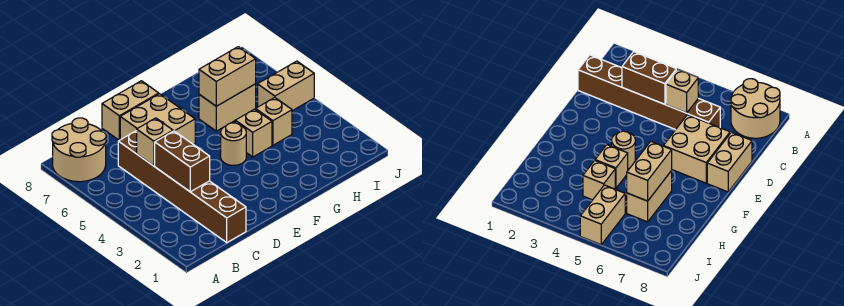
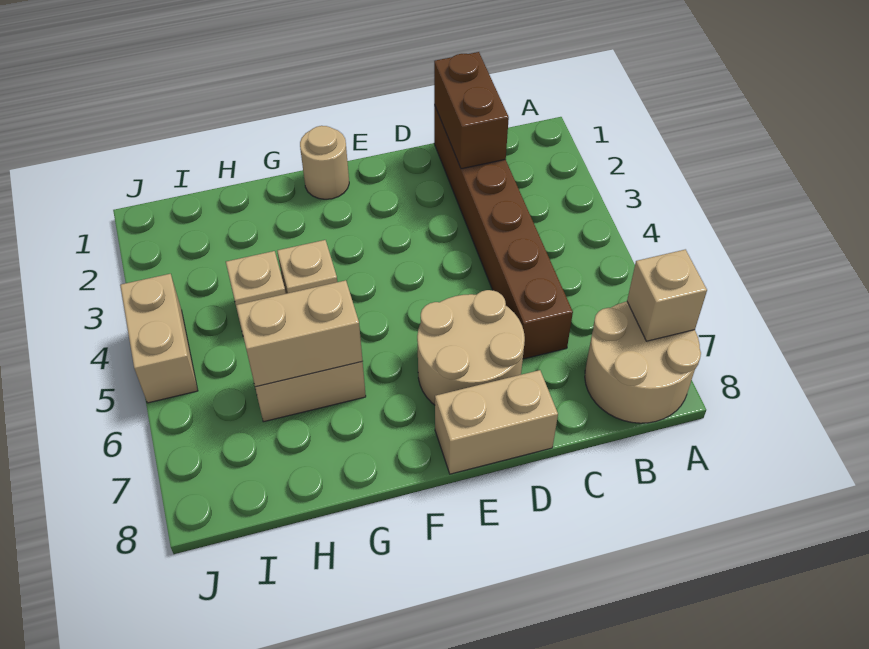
brown 1x2 brick [155,131,210,192] -> brown 1x2 brick moved to [434,52,509,169]
tan 1x1 brick [137,118,173,166] -> tan 1x1 brick moved to [627,249,707,341]
tan 2x2 brick [120,94,195,145] -> tan 2x2 round brick [417,290,525,405]
tan 1x1 round brick [221,123,246,165] -> tan 1x1 round brick moved to [300,126,349,199]
tan 1x2 brick [258,61,314,111] -> tan 1x2 brick turned to [120,274,198,403]

